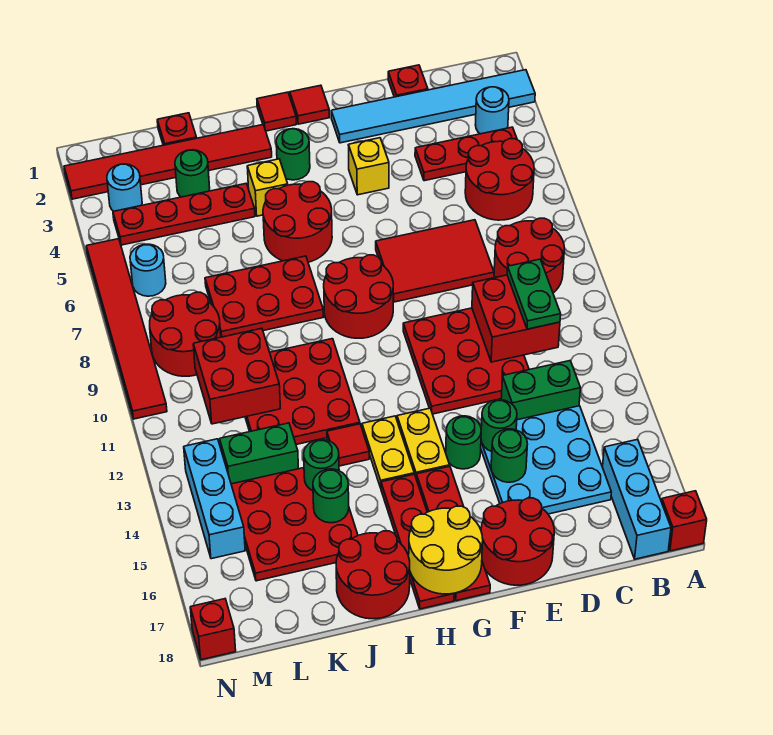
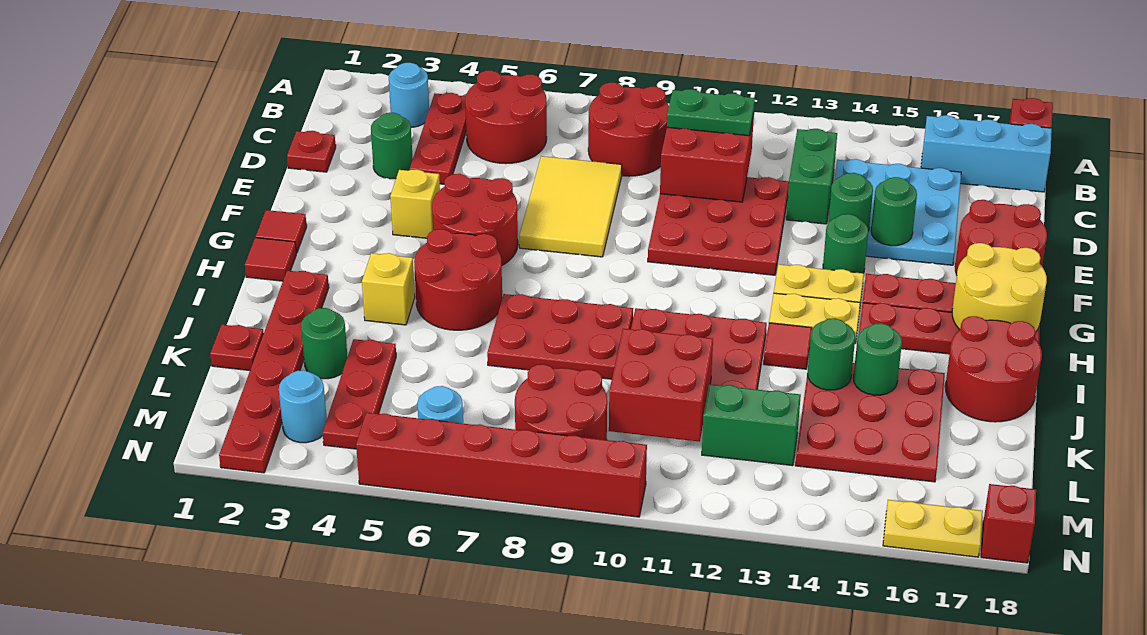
cyan 1x6 tile [331,70,535,143] -> none
red 2x3 tile [376,220,494,302] -> yellow 2x3 tile [519,156,622,257]
red 2x2 round brick [324,255,393,338] -> red 2x2 round brick moved to [432,174,518,265]
green 1x1 round brick [276,129,310,180] -> green 1x1 round brick moved to [371,113,413,179]
red 1x6 tile [64,125,272,199] -> red 1x6 plate [219,271,329,473]
red 2x3 plate [205,256,323,337] -> red 2x3 plate turned to [487,294,633,379]
red 1x4 plate [113,184,255,245] -> red 1x3 plate [323,339,396,449]
green 1x2 brick [220,423,299,484] -> green 1x2 brick turned to [702,384,801,466]
cyan 1x3 brick [184,439,245,559] -> none
red 1x6 tile [86,239,167,419] -> red 1x6 brick [356,412,647,517]
none -> yellow 1x2 plate [883,500,983,557]

